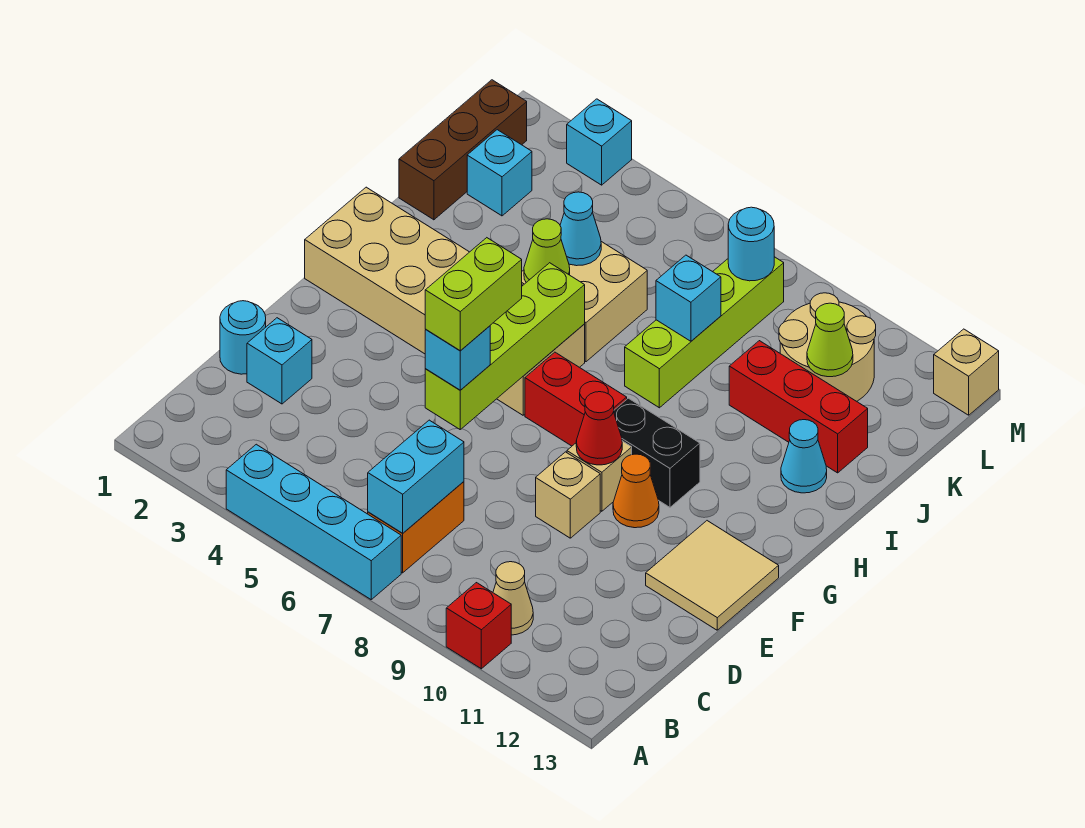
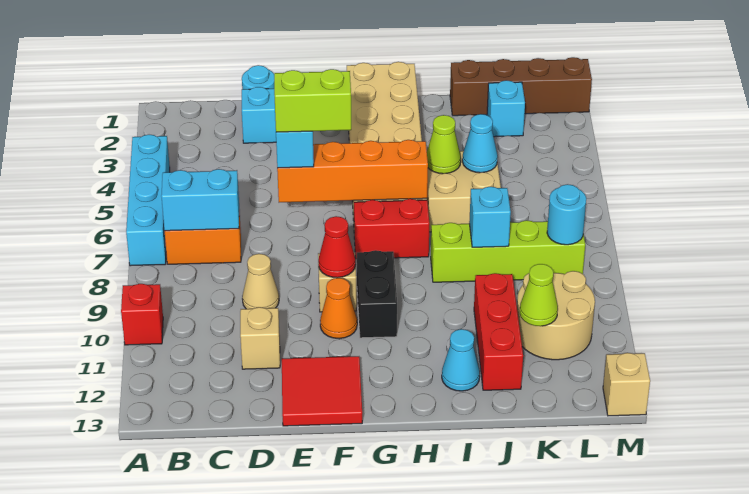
tan 1x1 cone [493,562,533,635] -> tan 1x1 cone moved to [242,254,279,309]
lime 1x4 brick [425,263,585,429] -> orange 1x4 brick [277,140,428,202]
tan 1x1 brick [536,452,600,538] -> tan 1x1 brick moved to [240,307,280,369]
tan 2x2 tile [646,521,779,630] -> red 2x2 tile [282,356,362,426]
red 1x2 brick [525,352,627,446] -> red 1x2 brick turned to [354,199,429,259]
brown 1x3 brick [399,80,527,220] -> brown 1x4 brick [450,57,592,116]
cyan 1x1 brick [567,99,632,185] -> none

